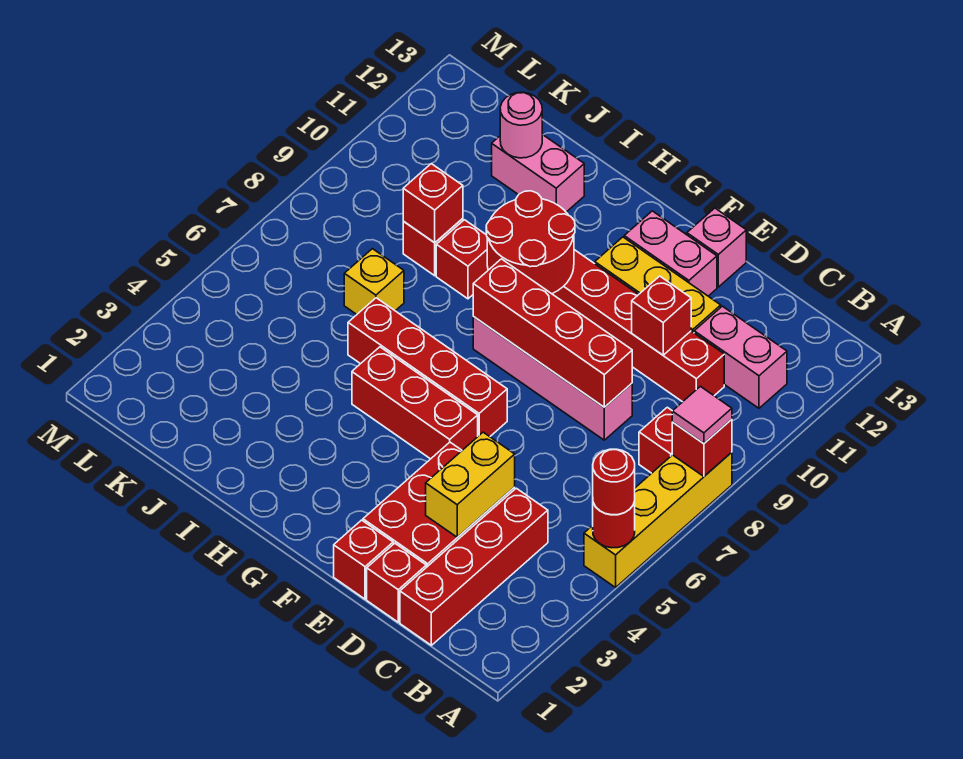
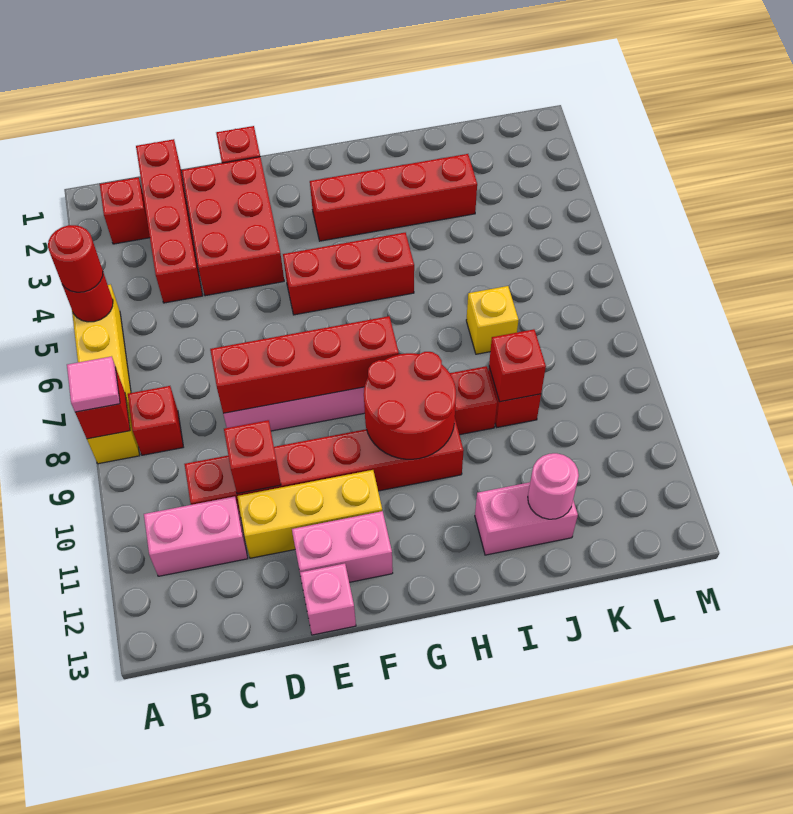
red 1x1 brick [367,543,426,622] -> red 1x1 brick moved to [100,178,150,244]
yellow 1x2 brick [426,432,515,537] -> none
red 1x4 brick [348,298,507,437] -> red 1x4 brick moved to [310,154,477,241]

